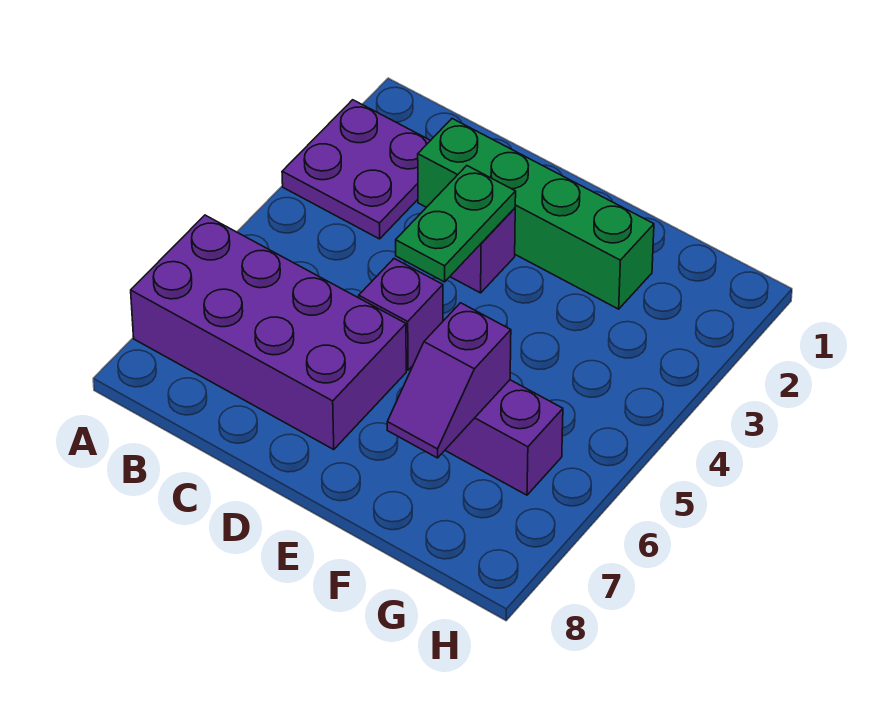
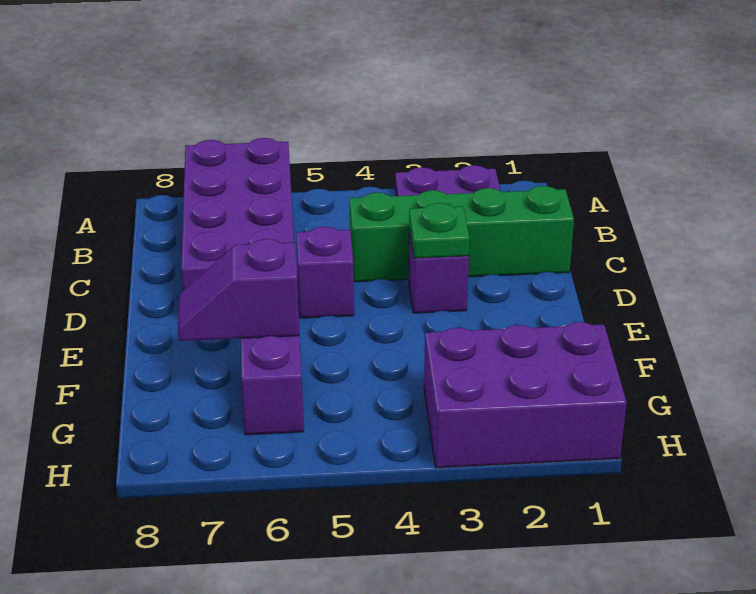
green 1x4 brick [418,119,654,309] -> green 1x4 brick turned to [350,186,574,282]
green 1x2 plate [396,166,516,282] -> green 1x1 plate [409,203,470,258]
none -> purple 2x3 brick [424,322,627,468]

